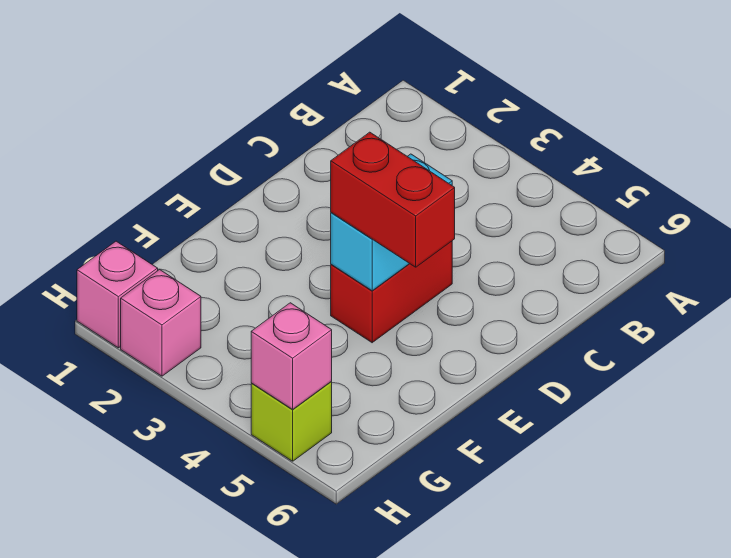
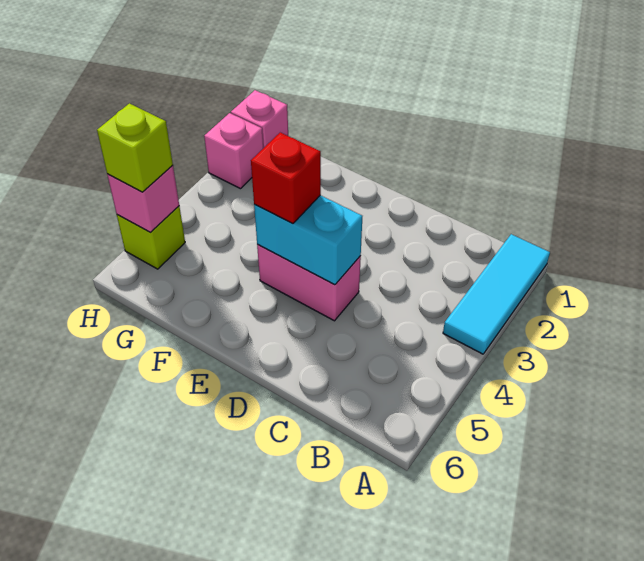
none -> cyan 1x3 tile [443,234,550,354]
red 1x2 brick [331,241,452,343] -> pink 1x2 brick [257,244,361,321]
red 1x2 brick [331,132,455,267] -> red 1x1 brick [251,133,321,223]
none -> lime 1x1 brick [97,103,173,192]

